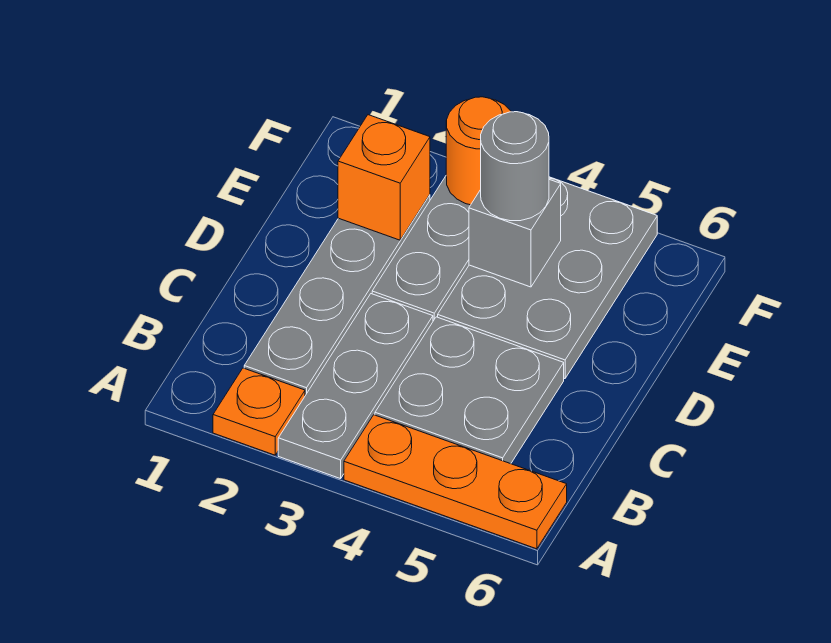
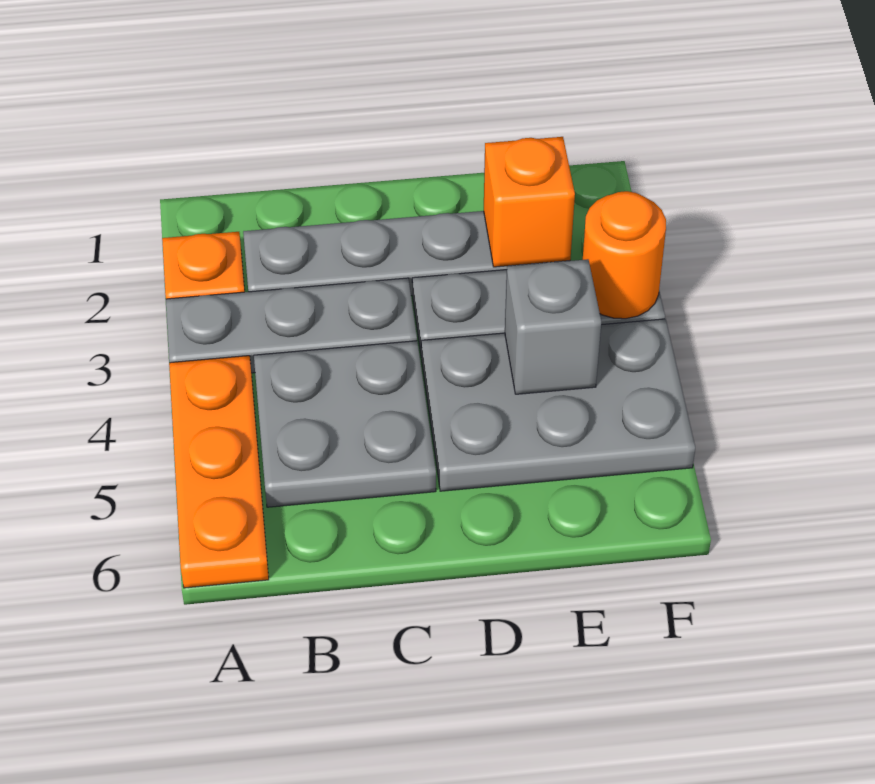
grey 1x1 round brick [481,112,549,221] -> none

